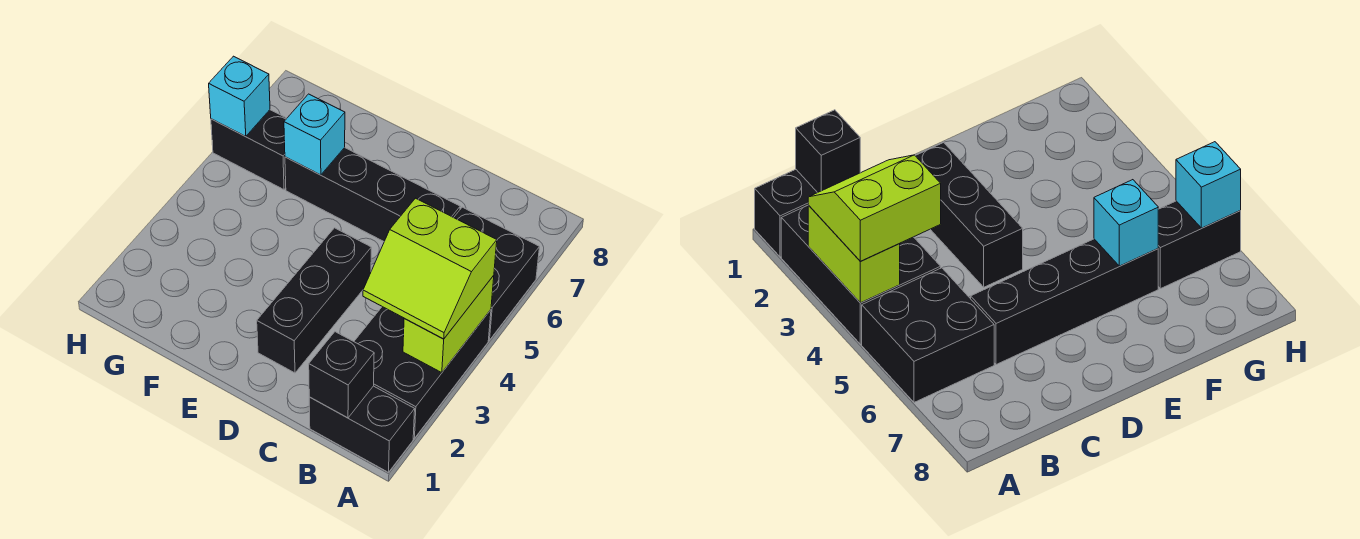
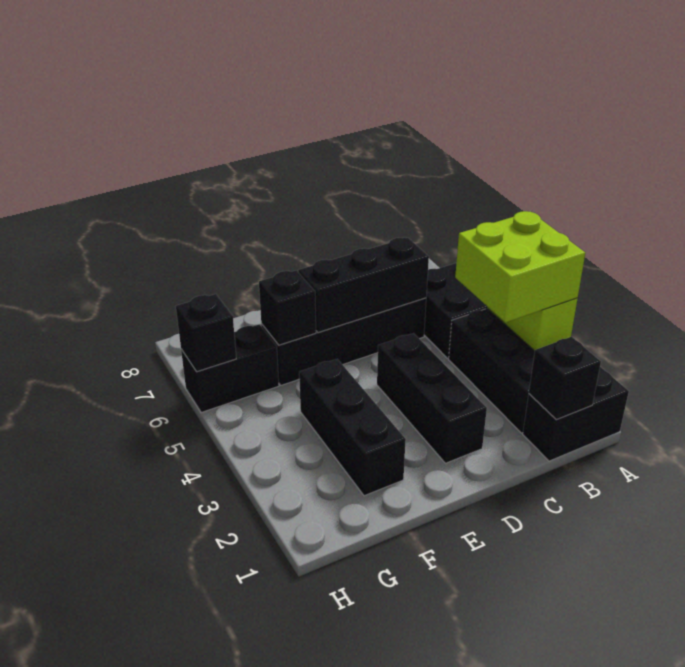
lime 2x2 slope [363,198,497,339] -> lime 2x2 brick [455,211,585,322]
none -> black 1x3 brick [298,238,429,333]
none -> black 1x3 brick [299,359,406,496]
cyan 1x1 brick [284,94,345,175] -> black 1x1 brick [259,270,316,345]
cyan 1x1 brick [209,56,270,137] -> black 1x1 brick [176,294,236,372]

